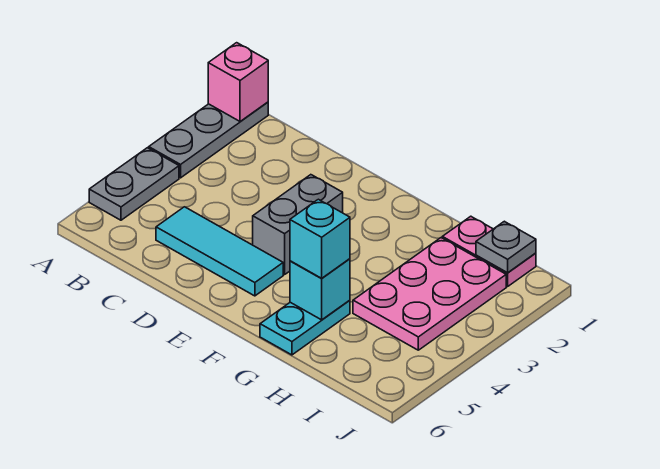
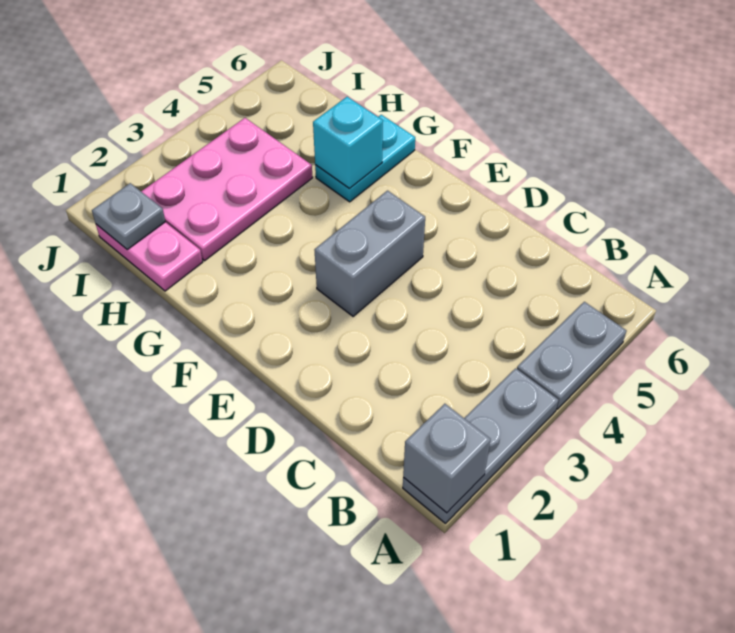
pink 1x1 brick [208,43,268,121] -> grey 1x1 brick [403,404,491,513]
cyan 1x3 tile [156,207,283,296] -> none
cyan 1x1 brick [290,199,350,278] -> none

